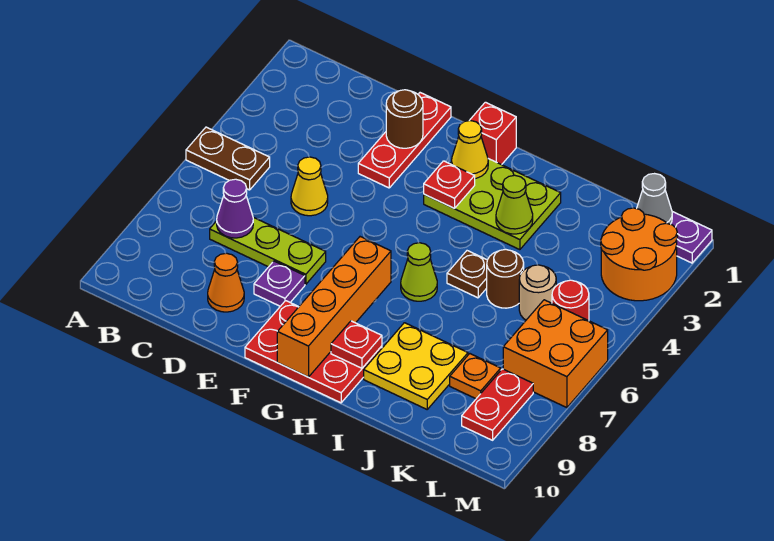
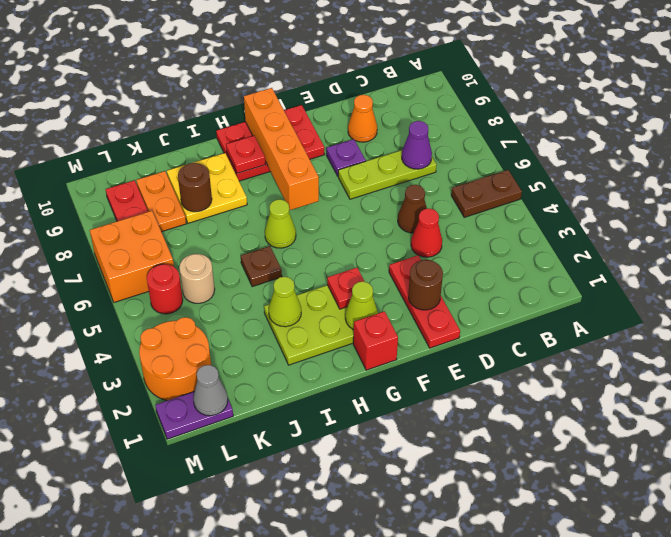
none -> red 1x1 cone [411,209,442,257]
yellow 1x1 cone [291,157,328,216] -> brown 1x1 cone [398,185,427,233]
yellow 1x1 cone [452,121,488,179] -> lime 1x1 cone [345,282,378,330]
brown 1x1 round brick [487,249,524,308] -> brown 1x1 round brick moved to [178,163,212,212]
orange 1x1 plate [450,354,501,399] -> orange 1x2 plate [136,171,186,232]

